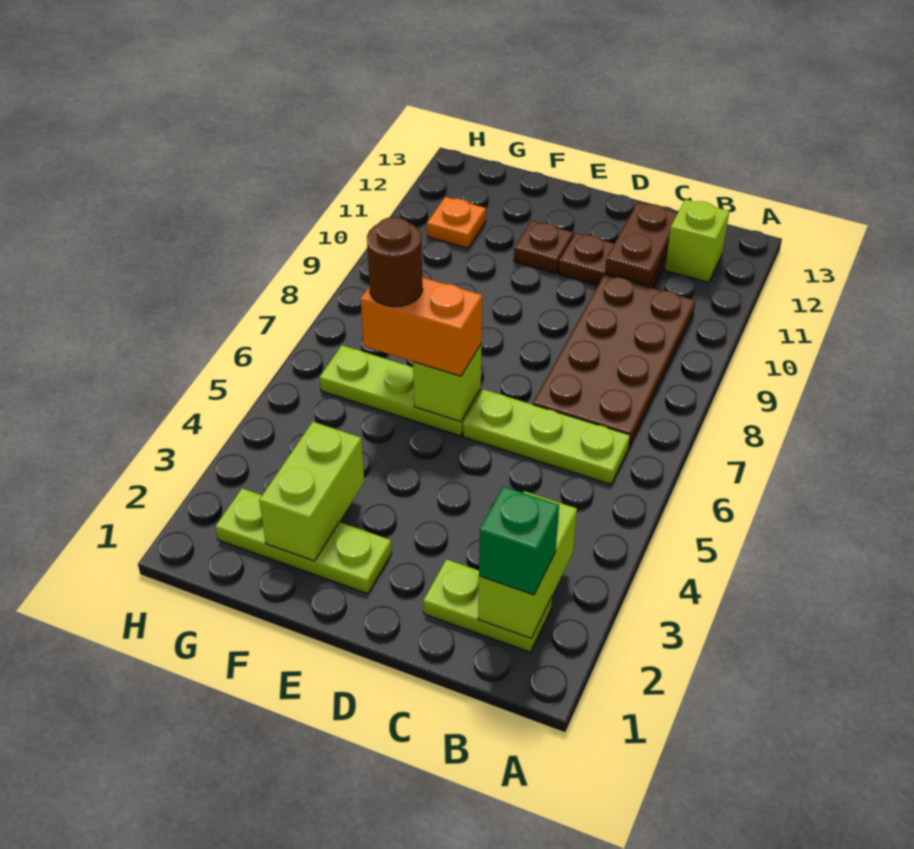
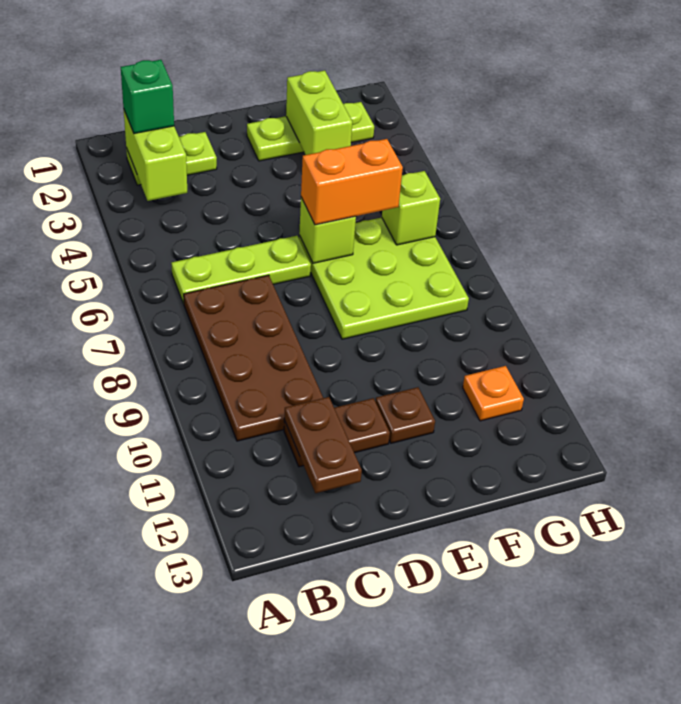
lime 1x1 brick [665,199,729,283] -> lime 1x1 brick moved to [382,171,440,245]
lime 1x3 plate [320,345,481,436] -> lime 3x3 plate [299,218,469,339]
brown 1x1 round brick [367,217,423,307] -> none

